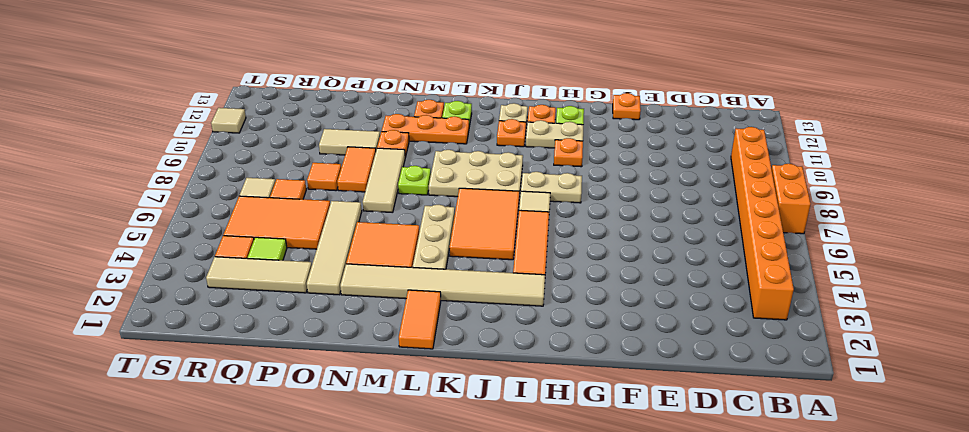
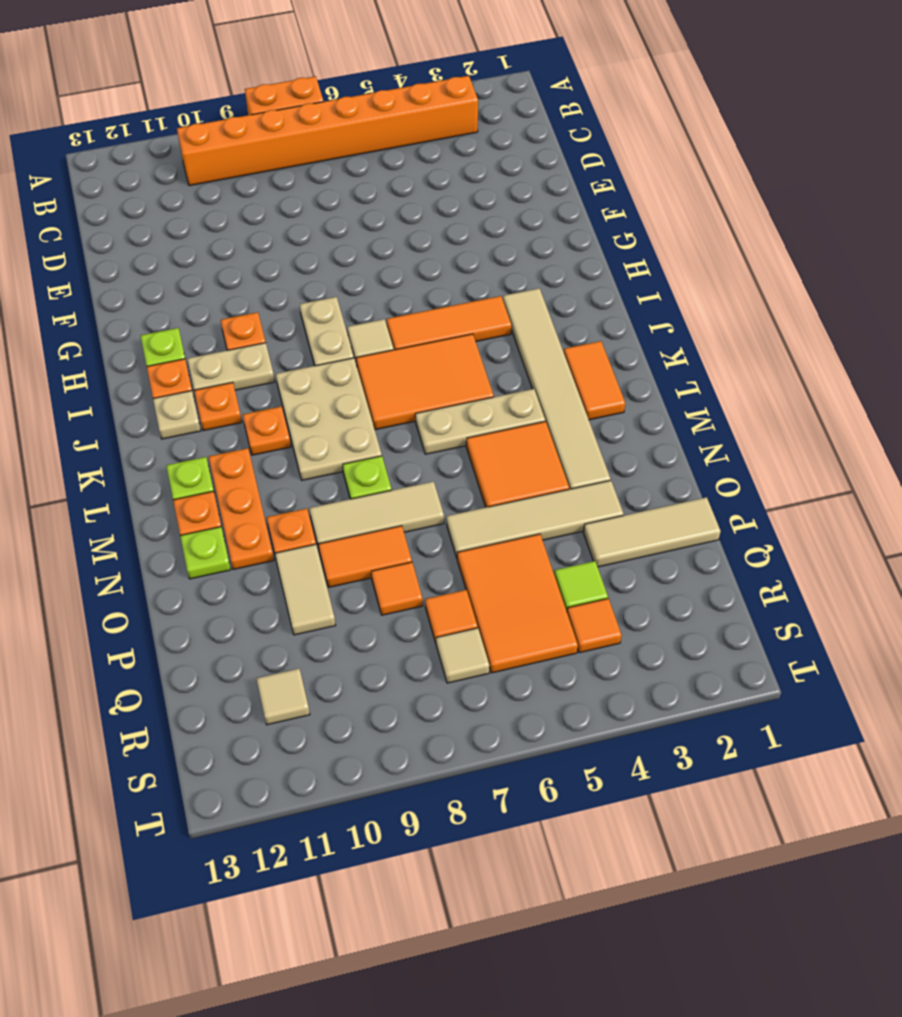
orange 1x1 plate [613,93,641,120] -> orange 1x1 plate moved to [243,406,291,455]
tan 1x2 plate [526,120,583,148] -> tan 1x2 plate turned to [187,343,275,390]
orange 1x2 tile [399,290,441,349] -> orange 1x2 tile turned to [564,341,625,420]
none -> lime 1x1 plate [180,527,231,579]
tan 1x3 tile [206,257,312,293] -> tan 1x3 tile turned to [583,497,721,567]
tan 1x1 tile [211,108,246,133] -> tan 1x1 tile moved to [256,669,310,725]

